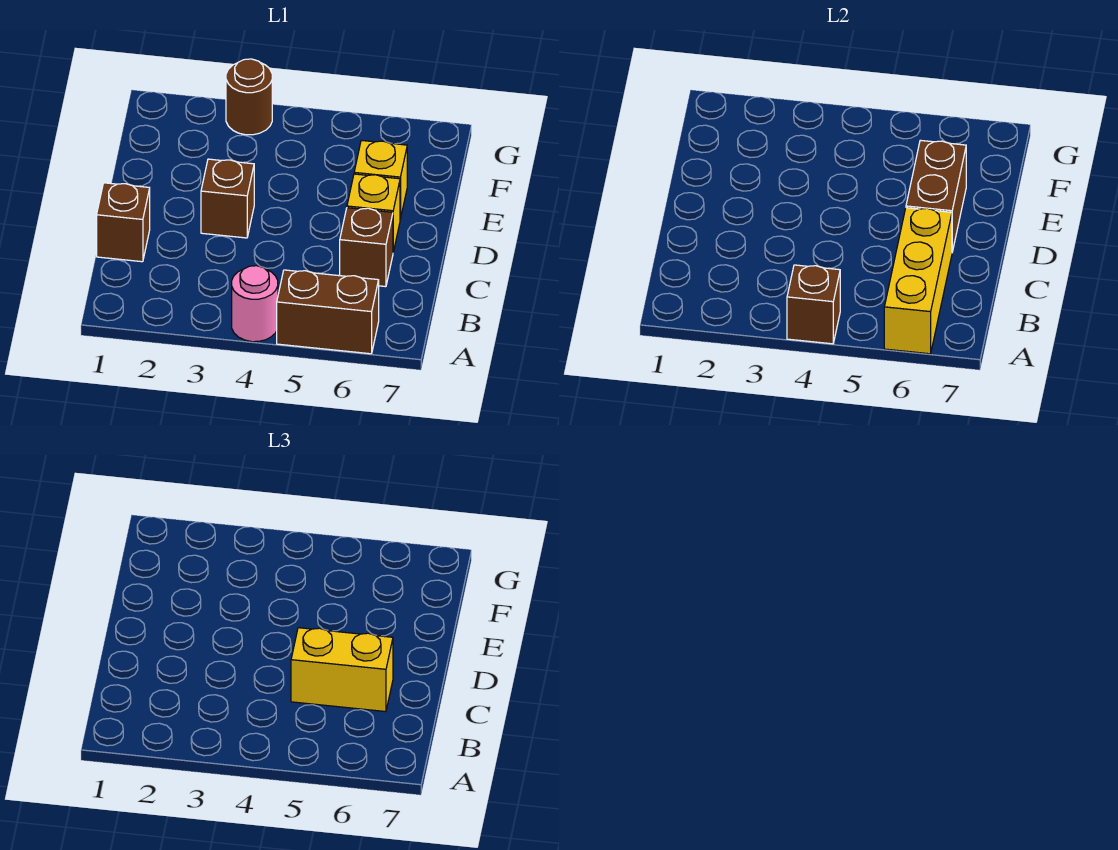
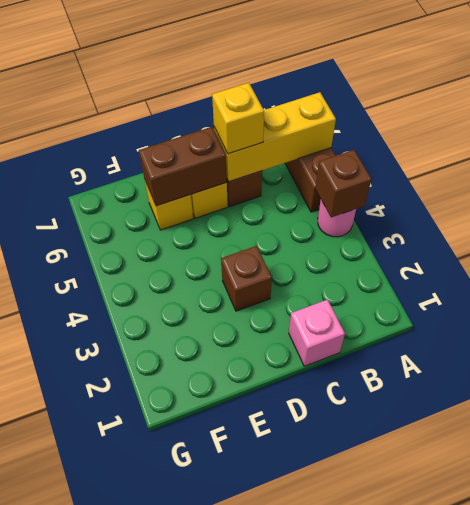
brown 1x1 brick [97,183,150,262] -> pink 1x1 brick [289,300,345,366]
yellow 1x2 brick [291,628,393,712] -> yellow 1x1 brick [212,83,264,154]
brown 1x1 round brick [226,59,272,135] -> none

